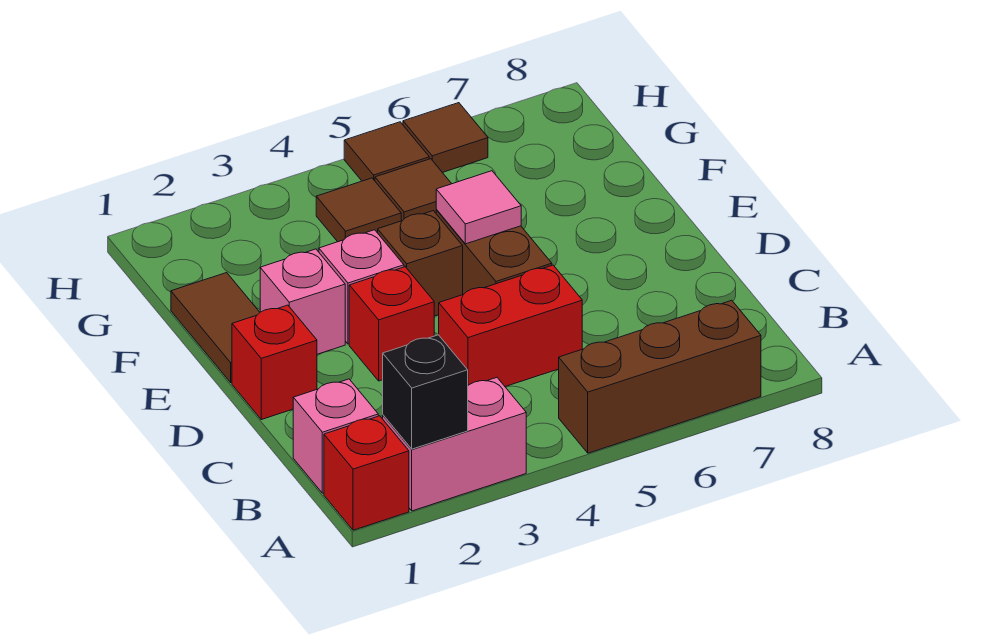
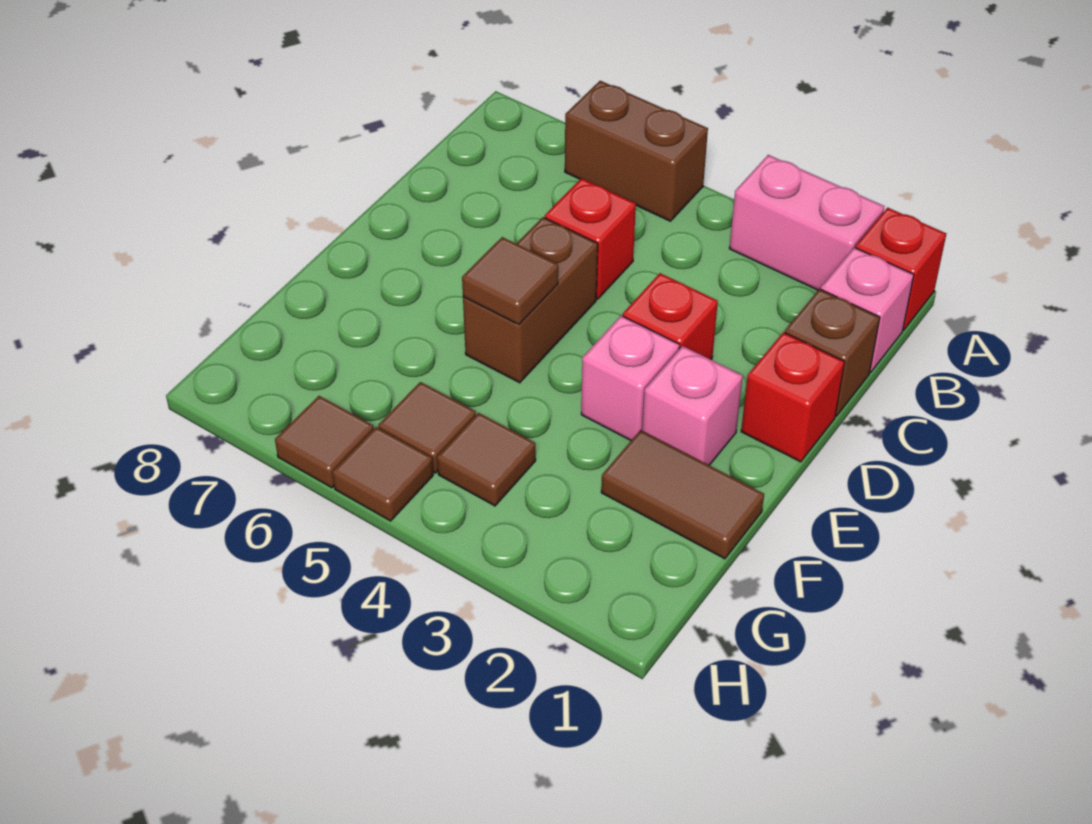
black 1x1 brick [383,335,468,449] -> none
brown 1x3 brick [559,300,761,453] -> brown 1x2 brick [565,81,708,221]
red 1x2 brick [439,265,582,387] -> red 1x1 brick [545,178,636,299]
brown 1x2 tile [171,273,260,383] -> brown 1x2 tile turned to [601,430,764,559]
brown 1x1 brick [378,211,463,316] -> brown 1x1 brick moved to [785,289,880,416]
pink 1x1 tile [436,171,521,244] -> brown 1x1 tile [462,237,558,325]

